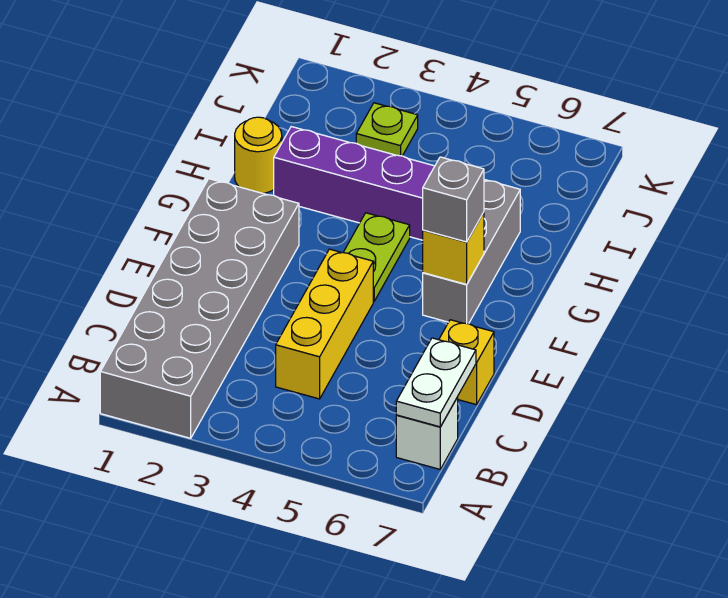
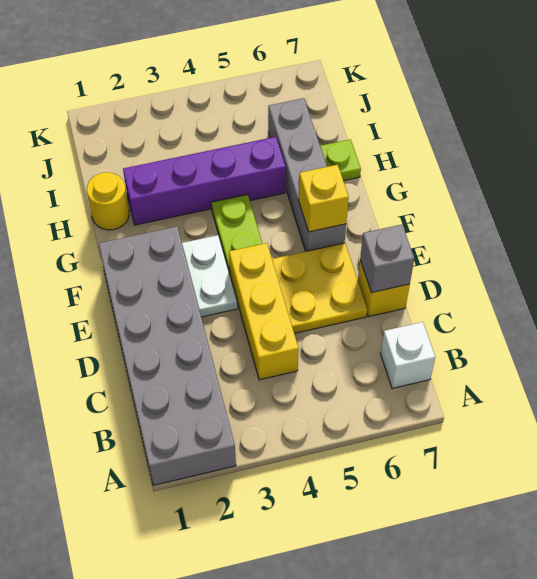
white 1x2 plate [396,338,476,427] -> white 1x2 plate moved to [182,235,237,317]
none -> yellow 2x2 plate [272,243,367,333]
grey 1x3 brick [423,180,520,324] -> grey 1x4 brick [268,98,346,251]
grey 1x1 brick [423,157,484,242] -> grey 1x1 brick moved to [360,225,414,293]
lime 1x1 plate [356,103,418,156] -> lime 1x1 plate moved to [320,139,361,181]

